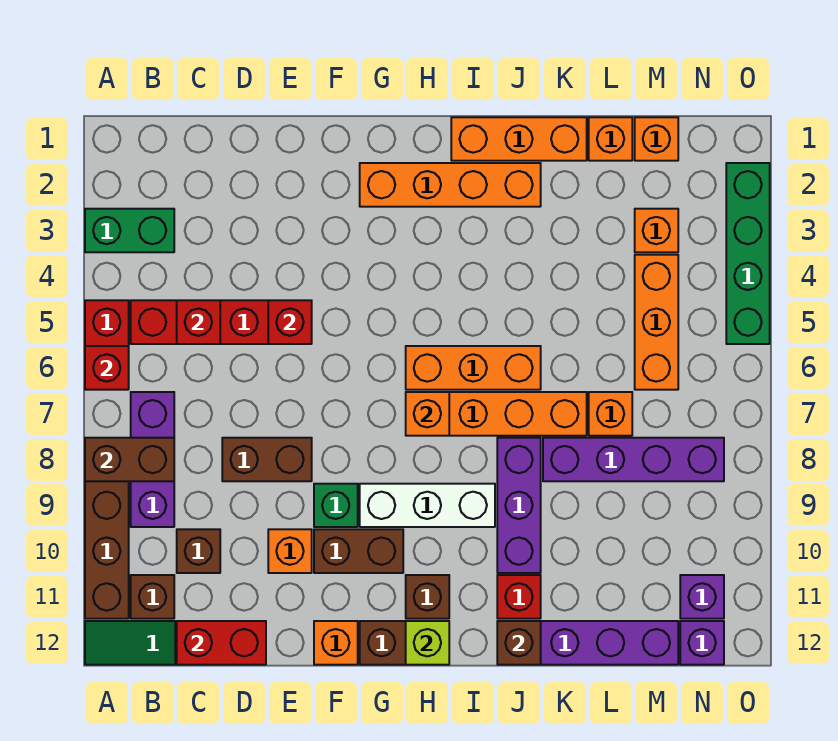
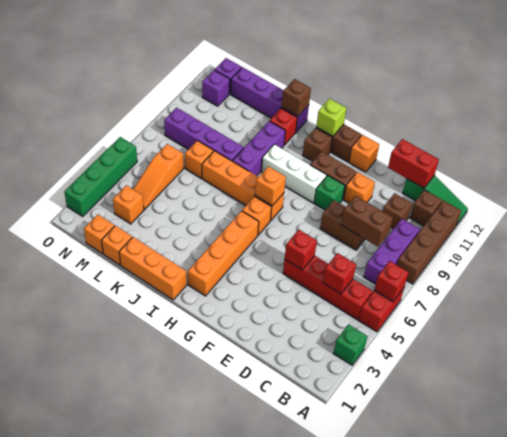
green 1x2 brick [85,209,174,252] -> green 1x1 brick [333,324,368,365]
brown 1x2 brick [85,438,174,481] -> brown 1x2 brick moved to [341,196,393,247]
orange 1x4 brick [360,163,541,207] -> orange 1x4 brick turned to [188,211,259,296]
orange 1x3 brick [406,346,541,390] -> orange 1x1 brick [242,197,272,235]
orange 1x3 brick [635,255,678,390] -> orange 1x3 slope [133,144,184,210]

